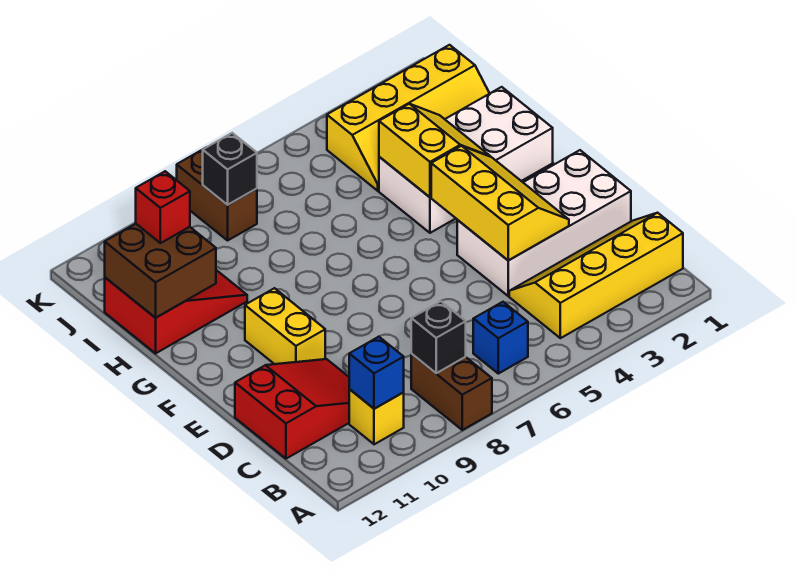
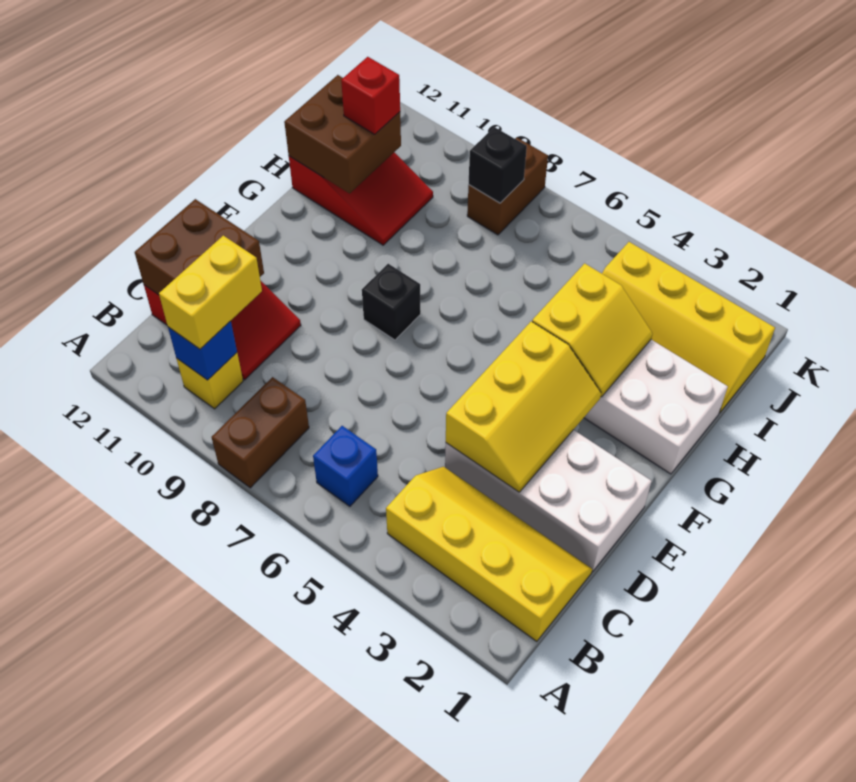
black 1x1 brick [411,301,466,373] -> black 1x1 brick moved to [362,264,421,340]
none -> brown 2x2 brick [135,199,264,295]
yellow 1x2 brick [245,288,325,364] -> yellow 1x2 brick moved to [159,236,262,349]

